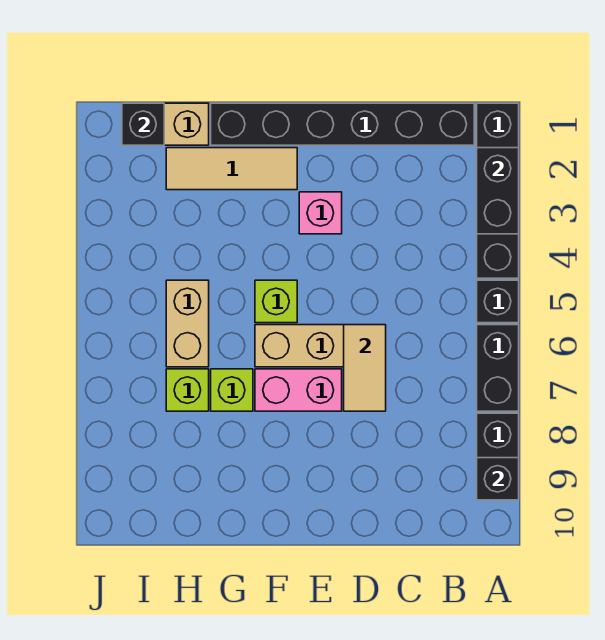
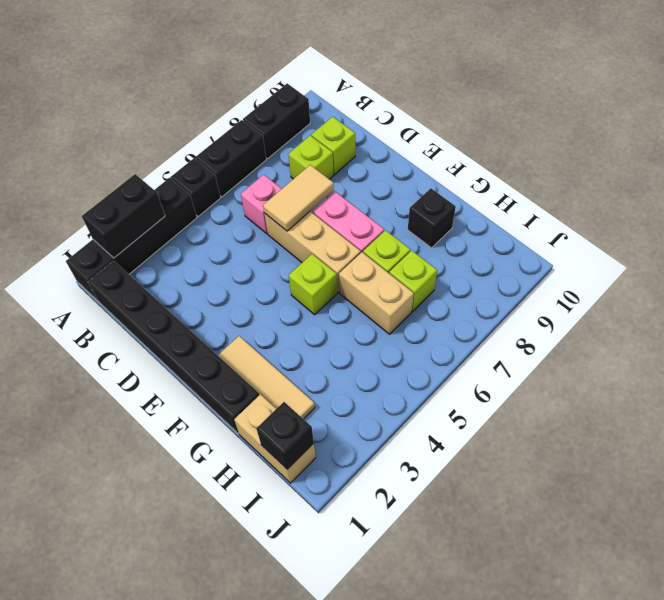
black 1x1 brick [477,458,519,500] -> black 1x1 brick moved to [408,188,456,248]
none -> lime 1x1 brick [288,136,334,179]
none -> lime 1x1 brick [311,117,355,174]
pink 1x1 brick [299,192,342,234] -> pink 1x1 brick moved to [241,175,281,233]
tan 1x2 brick [166,280,209,367] -> tan 1x2 brick turned to [339,252,414,334]

